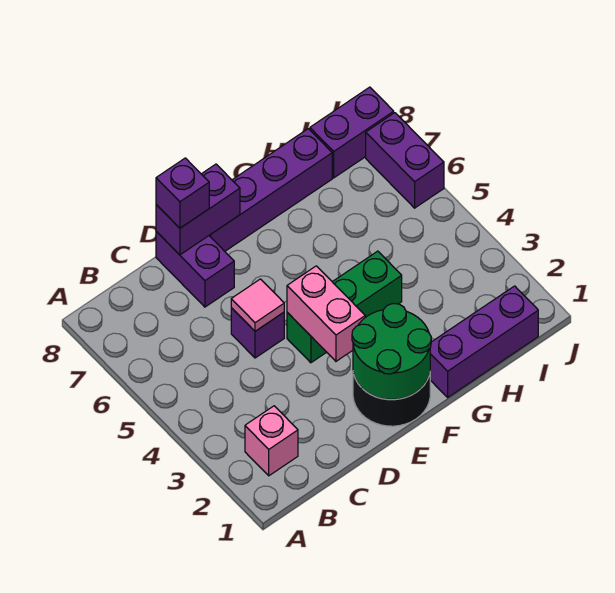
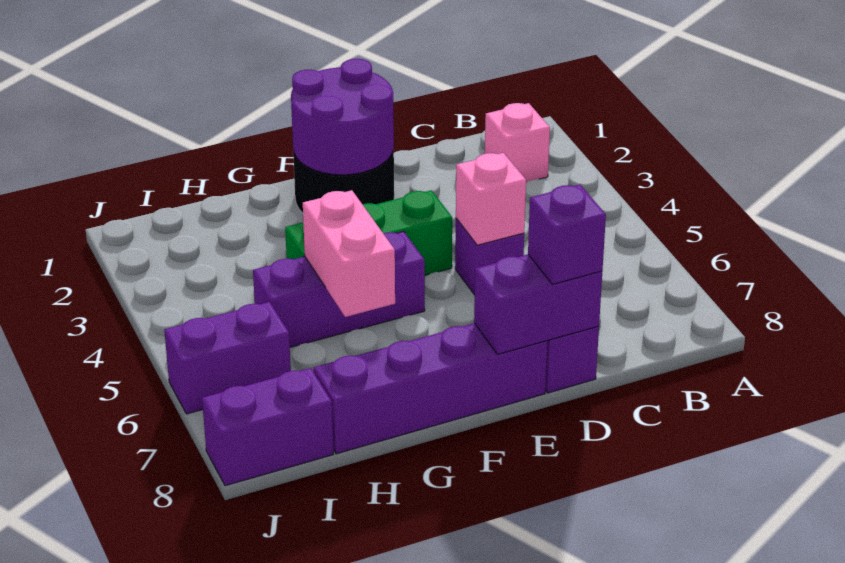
pink 1x1 tile [231,279,284,331] -> pink 1x1 brick [456,153,526,245]
green 2x2 round brick [352,304,431,399] -> purple 2x2 round brick [291,59,394,175]
pink 1x2 brick [287,266,365,361] -> pink 1x2 brick moved to [303,190,395,317]
purple 1x3 brick [430,286,538,397] -> purple 1x3 brick moved to [253,231,425,347]
purple 1x2 brick [366,113,444,208] -> purple 1x2 brick turned to [164,302,291,414]

